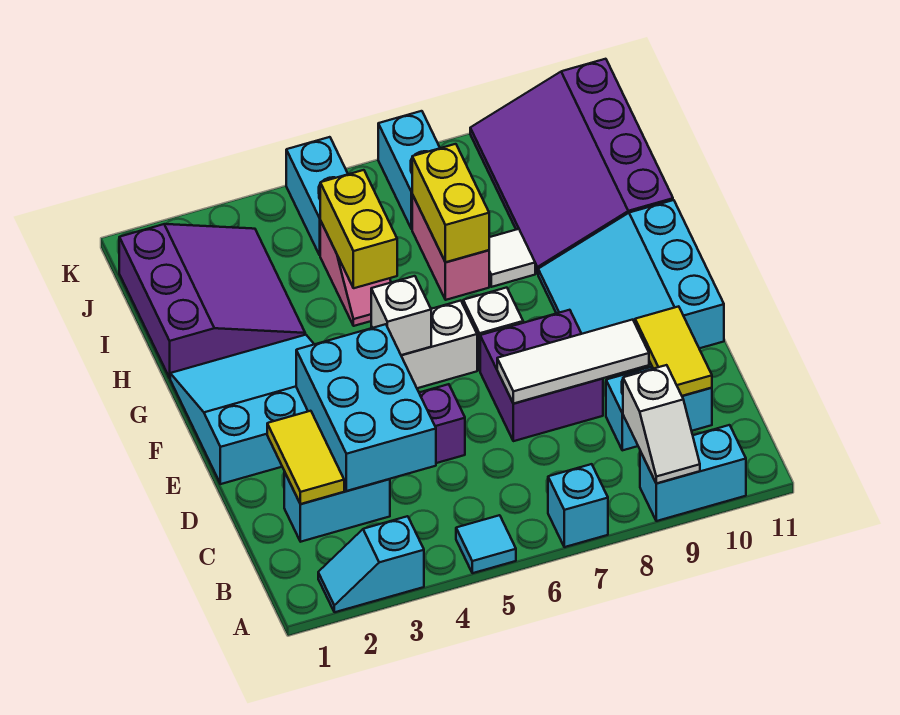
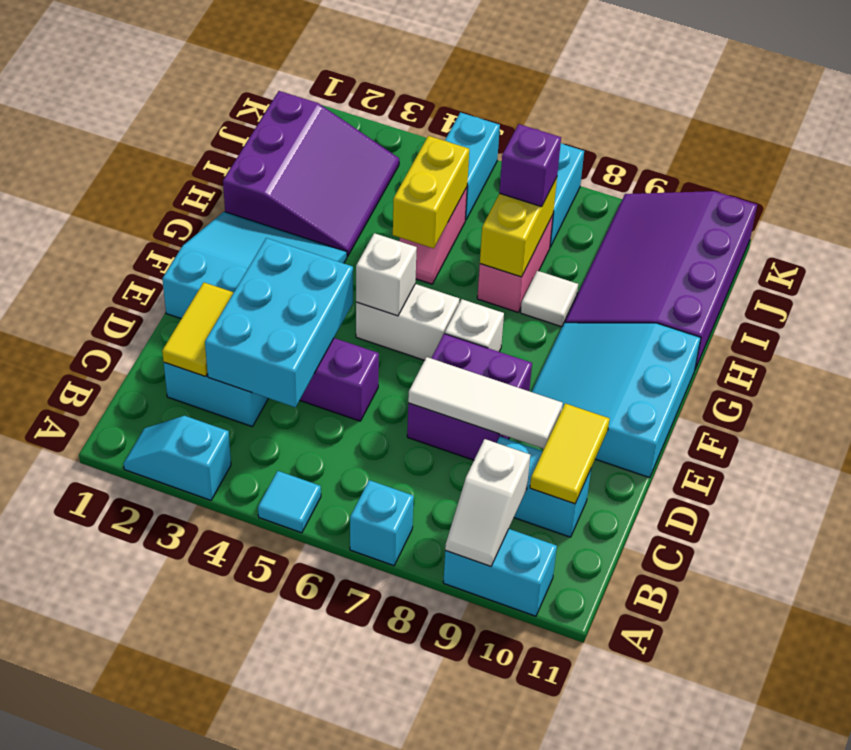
none -> purple 1x1 brick [499,124,561,207]

